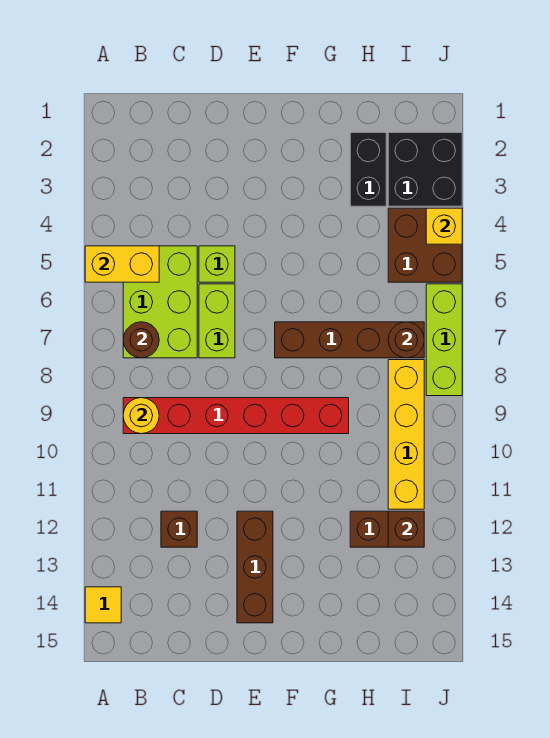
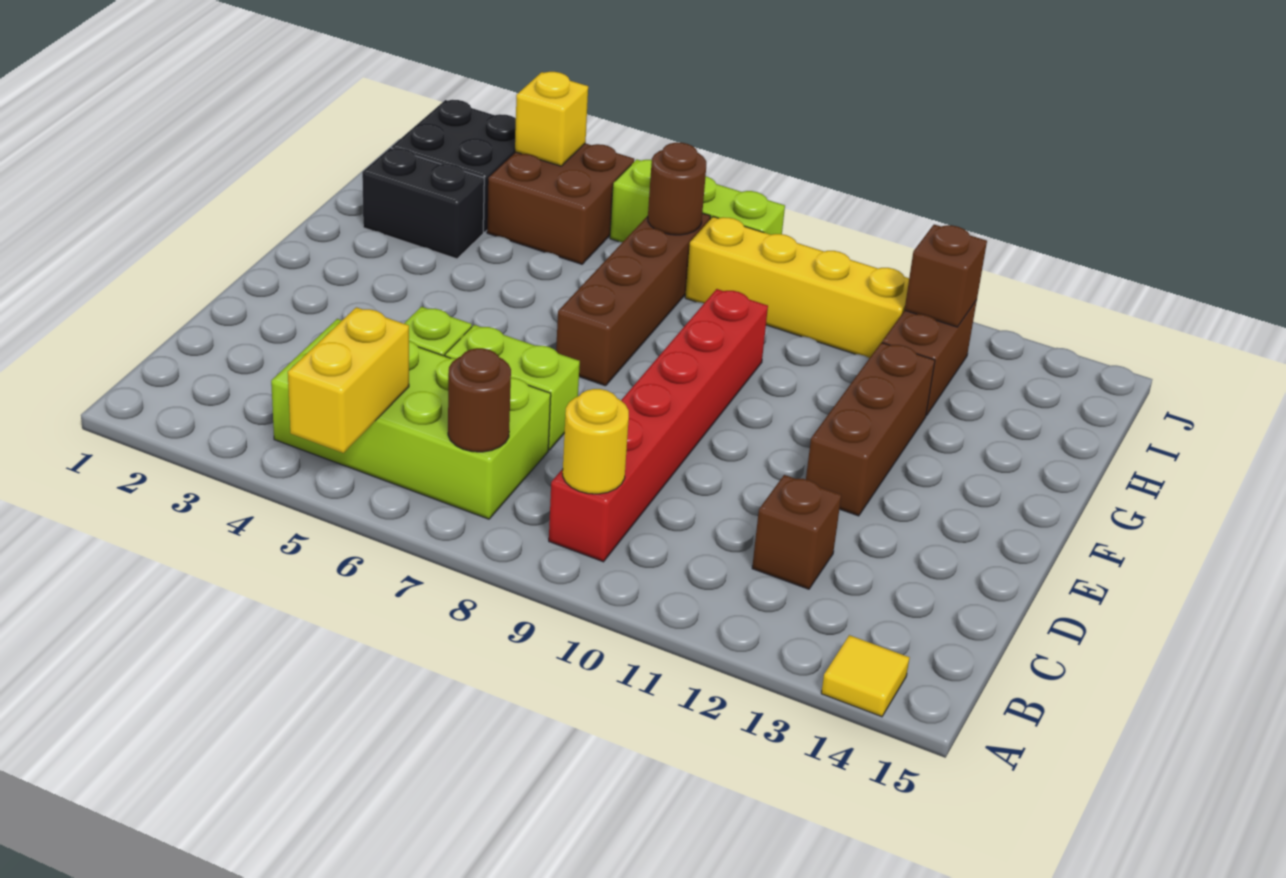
lime 2x3 brick [123,246,197,358] -> lime 2x4 brick [271,319,551,519]
brown 1x3 brick [237,511,273,623] -> brown 1x3 brick turned to [806,343,935,516]

